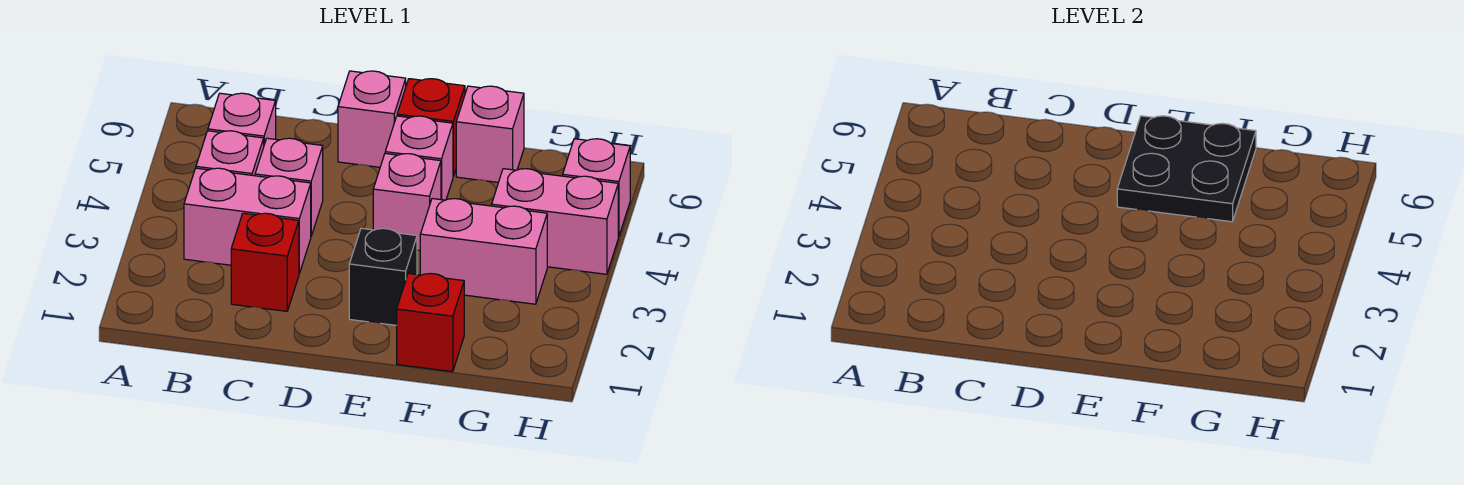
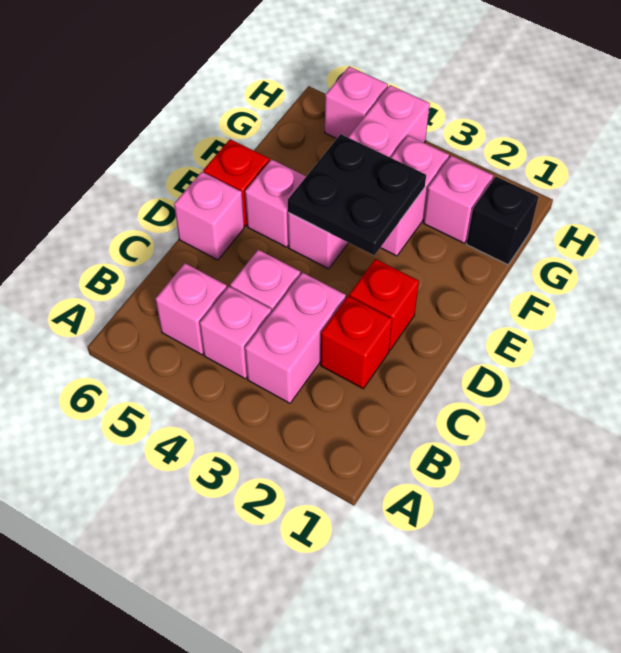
black 1x1 brick [349,228,417,325] -> black 1x1 brick moved to [467,177,539,265]
black 2x2 plate [1117,116,1256,222] -> black 2x2 plate moved to [288,134,426,255]
red 1x1 brick [397,273,464,372] -> red 1x1 brick moved to [349,259,419,350]
pink 1x1 brick [456,86,524,182] -> pink 1x1 brick moved to [424,156,493,243]

